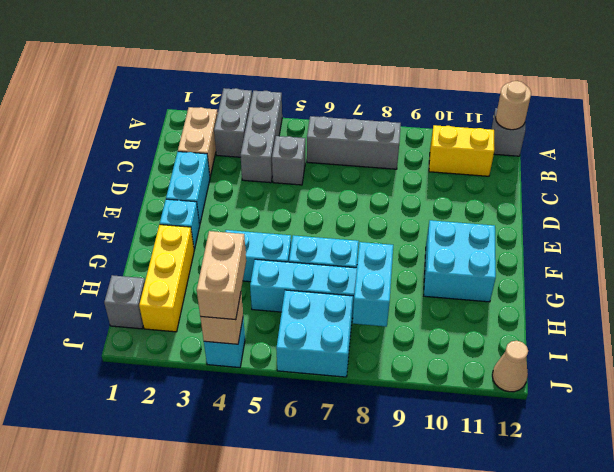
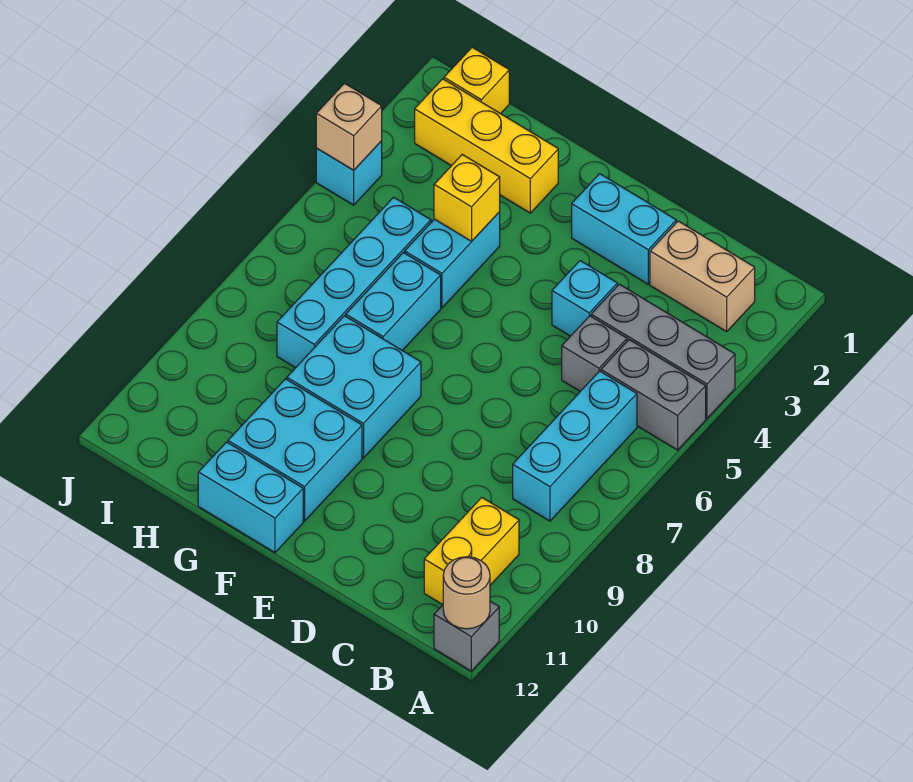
grey 1x2 brick [214,88,252,157] -> grey 1x2 brick moved to [601,340,706,450]
grey 1x3 brick [307,116,401,169] -> cyan 1x3 brick [513,371,637,521]
cyan 1x1 brick [160,199,200,250] -> cyan 1x1 brick moved to [552,261,617,336]
none -> yellow 1x1 brick [434,154,500,241]
cyan 1x2 brick [353,242,393,327] -> cyan 1x2 brick moved to [198,442,303,553]
grey 1x1 brick [104,275,145,329] -> yellow 1x1 brick [444,47,509,114]
tan 1x2 brick [197,231,246,320] -> none
cyan 2x2 brick [276,290,353,377] -> cyan 2x2 brick moved to [287,316,421,458]
tan 1x1 cone [492,341,528,392] -> none

